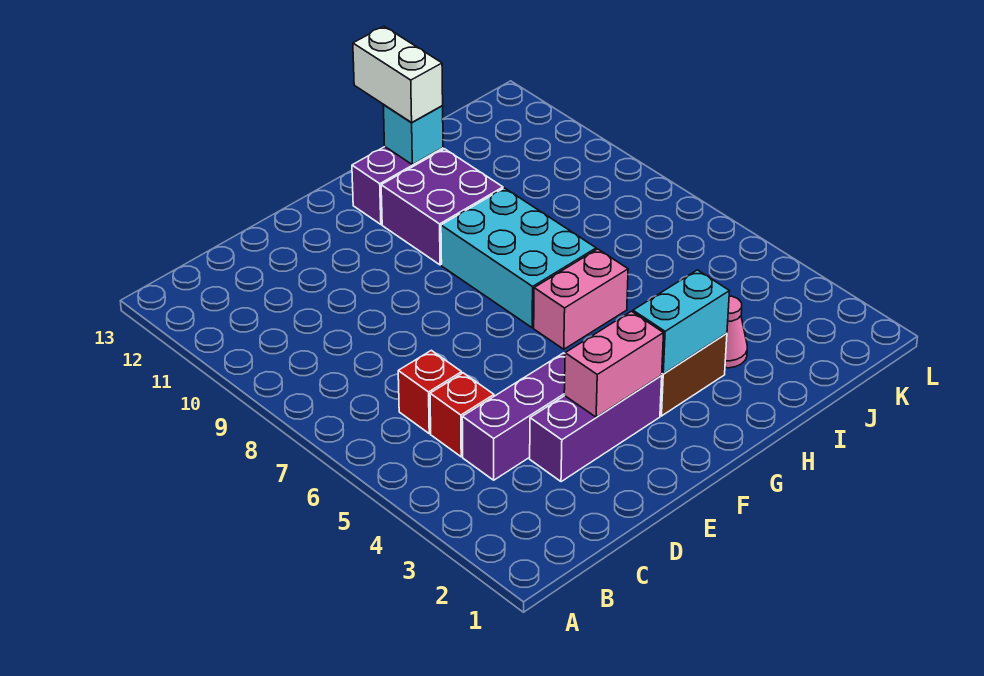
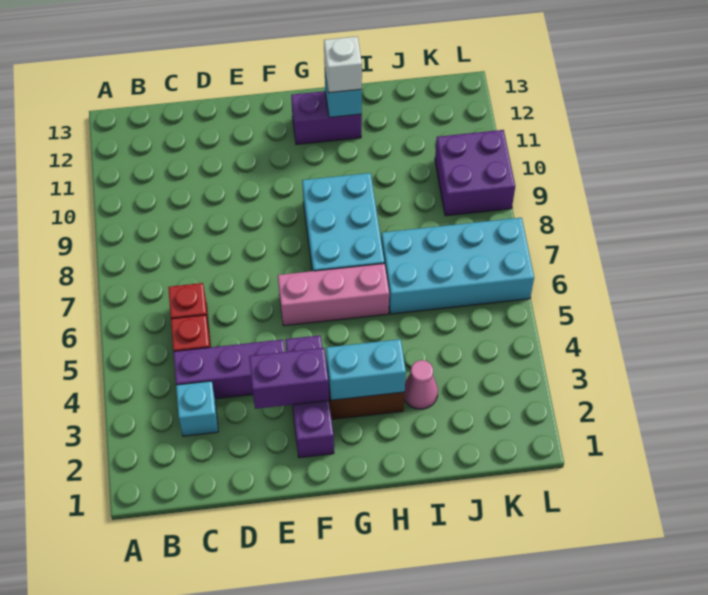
none -> cyan 1x1 brick [176,381,218,436]
purple 1x3 brick [530,376,662,482] -> purple 1x3 brick turned to [285,335,334,458]
pink 1x2 brick [564,311,664,417] -> purple 1x2 brick [249,348,329,409]
pink 1x2 brick [534,249,628,349] -> pink 1x3 brick [278,263,389,326]
purple 2x2 brick [381,149,503,265] -> purple 2x2 brick moved to [435,130,515,216]
white 1x2 brick [353,26,443,122] -> white 1x1 brick [324,37,362,93]
none -> cyan 2x4 brick [381,218,534,314]

